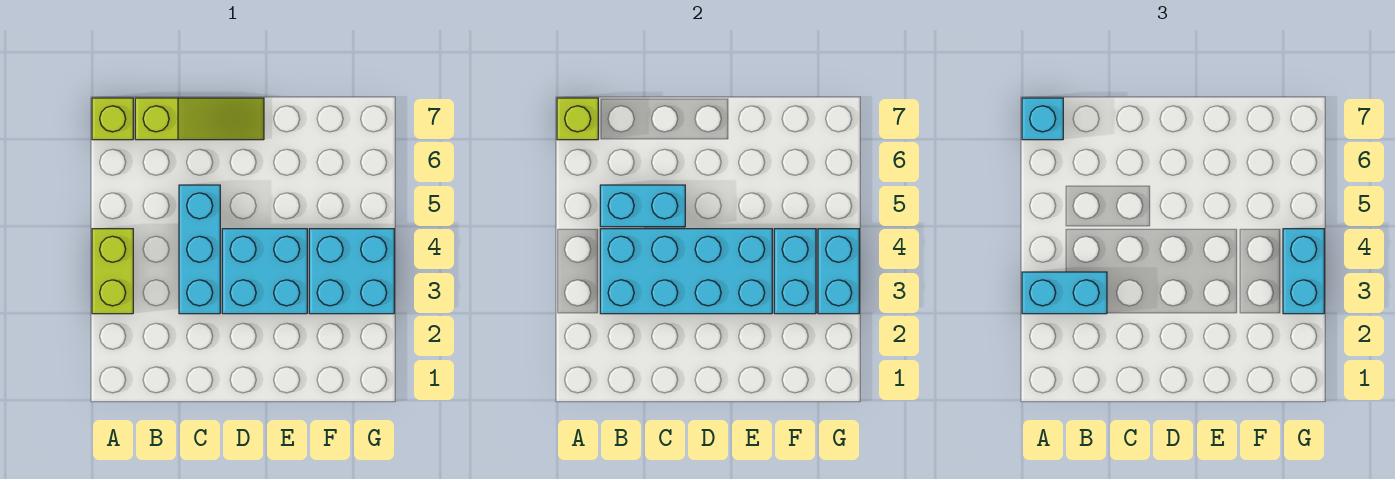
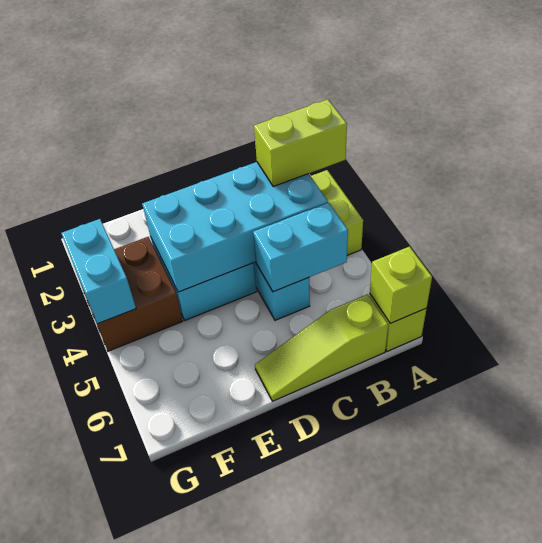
cyan 1x2 brick [1022,272,1107,314] -> lime 1x2 brick [254,99,347,186]
cyan 1x1 brick [1022,98,1063,140] -> none
cyan 2x2 brick [309,229,394,314] -> brown 2x2 brick [79,237,183,351]
cyan 1x2 brick [774,229,816,314] -> none
cyan 1x2 brick [1283,229,1324,314] -> none

